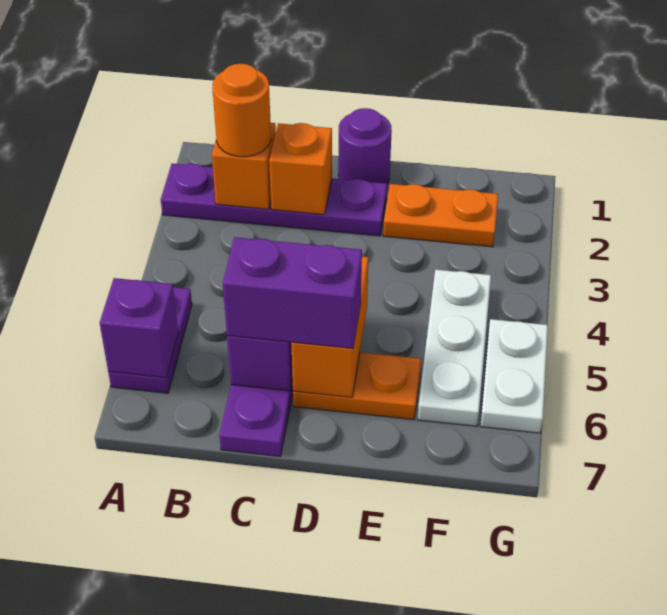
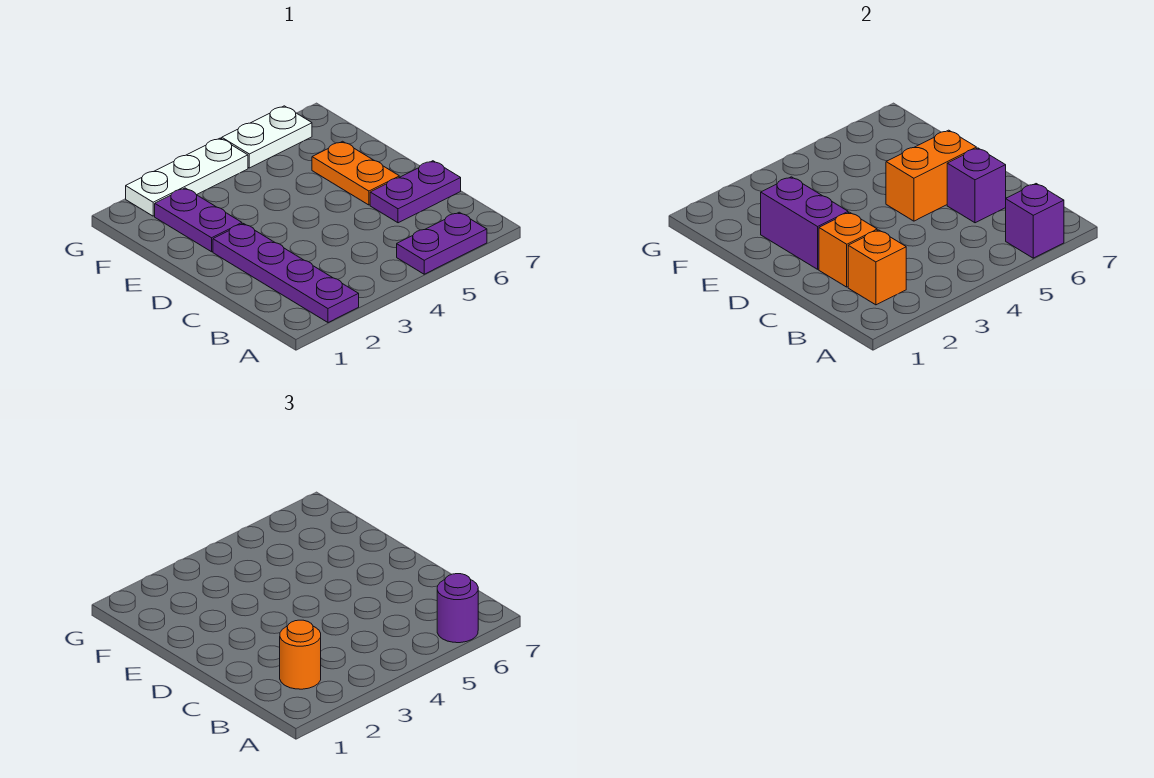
purple 1x2 brick [223,237,362,348] -> purple 1x2 brick moved to [761,177,848,269]
purple 1x1 round brick [338,108,392,185] -> purple 1x1 round brick moved to [437,574,478,643]
orange 1x2 plate [383,184,498,247] -> purple 1x2 plate [155,188,242,252]
white 1x3 plate [418,270,491,426] -> white 1x3 plate moved to [126,138,248,216]

